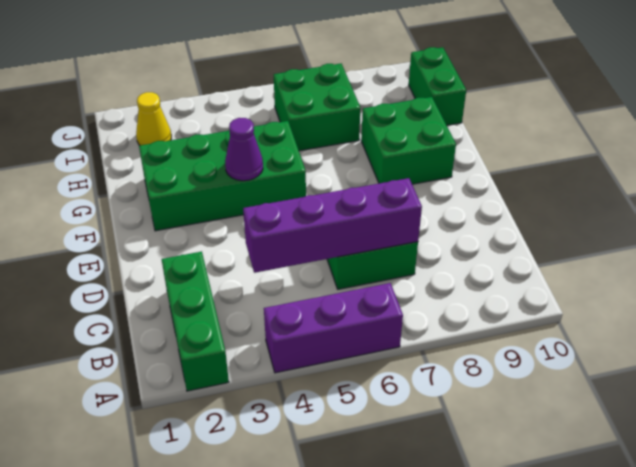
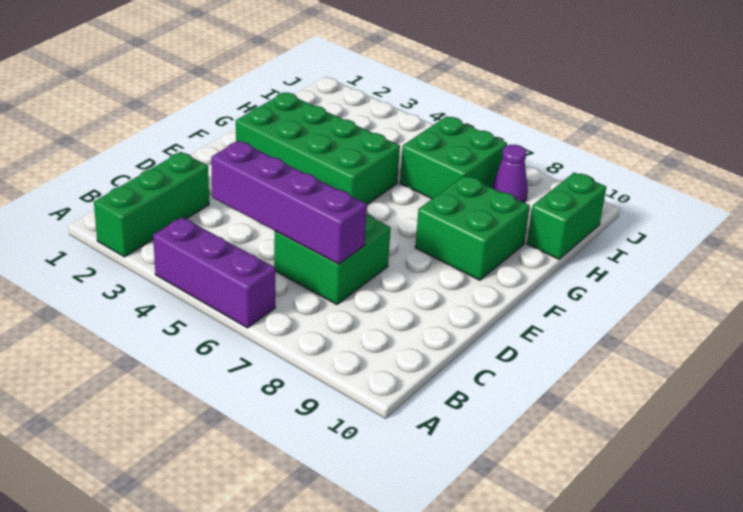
purple 1x1 cone [225,118,263,181] -> purple 1x1 cone moved to [492,145,528,203]
yellow 1x1 cone [136,92,171,145] -> none

